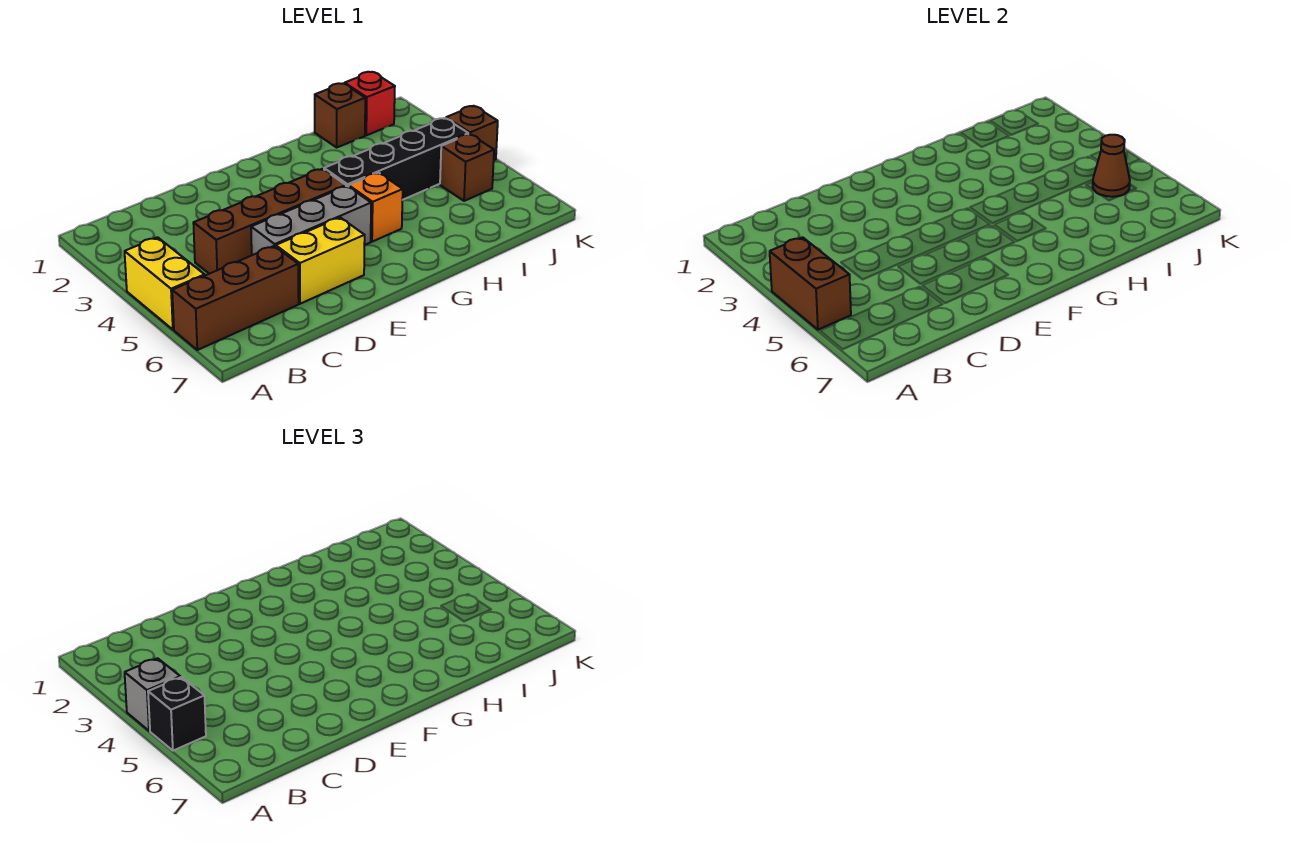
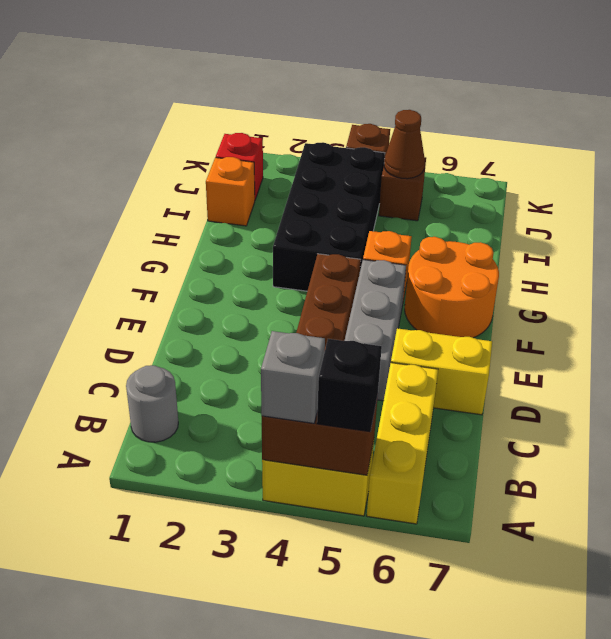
brown 1x3 brick [172,246,299,350] -> yellow 1x3 brick [367,363,438,524]
none -> grey 1x1 round brick [126,365,178,442]
yellow 1x2 brick [276,218,365,304] -> yellow 1x2 brick turned to [391,328,492,415]
none -> orange 2x2 round brick [405,237,499,338]
black 1x4 brick [324,118,468,200] -> black 2x4 brick [273,142,385,291]
brown 1x1 brick [315,83,365,147] -> orange 1x1 brick [206,157,255,226]

